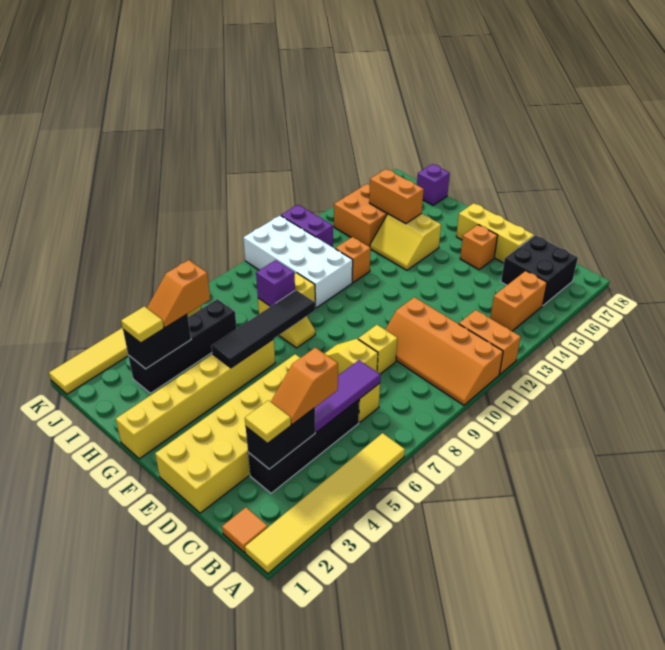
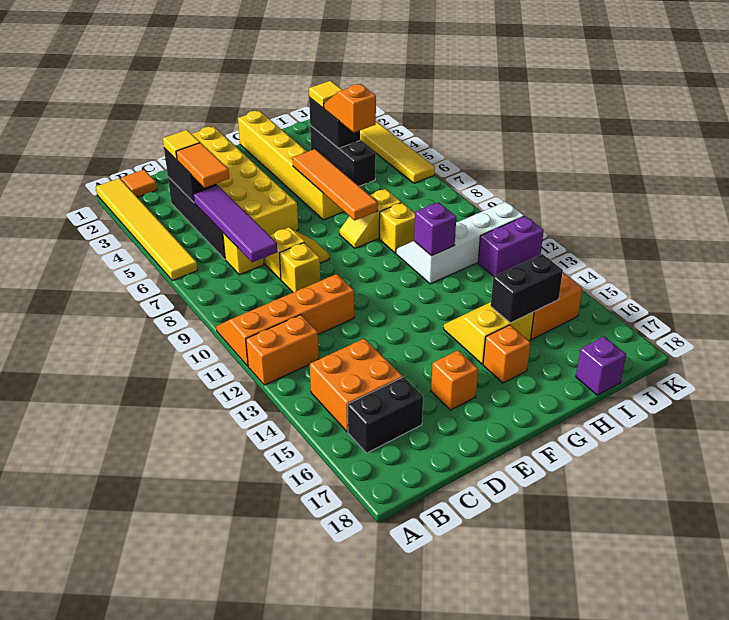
orange 1x2 brick [490,271,547,331] -> orange 2x2 brick [310,339,403,432]
black 2x2 brick [501,235,578,305] -> black 1x2 brick [348,377,423,453]
orange 1x2 slope [271,348,338,425] -> orange 1x2 tile [176,143,229,188]
purple 1x3 tile [315,360,380,432] -> purple 1x4 tile [193,185,277,262]
yellow 1x3 brick [456,203,534,263] -> none
black 1x4 tile [211,290,315,368] -> orange 1x4 tile [293,149,378,220]
purple 1x1 brick [256,260,295,306] -> purple 1x1 brick moved to [414,202,456,256]
white 2x4 brick [243,216,353,308] -> white 2x4 slope [396,202,524,284]
orange 1x1 brick [335,237,371,283] -> orange 1x1 brick moved to [483,325,530,383]
orange 1x2 brick [369,169,424,224] -> black 1x2 brick [491,254,563,323]
black 1x4 brick [128,299,237,393] -> black 1x3 brick [310,125,376,186]

